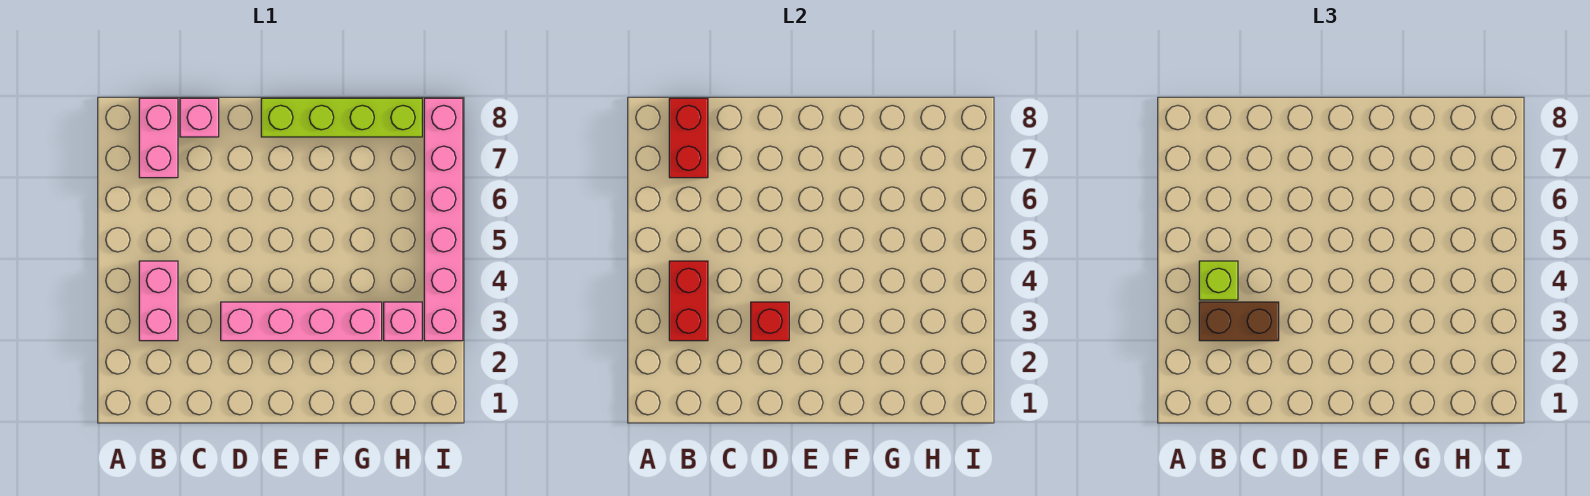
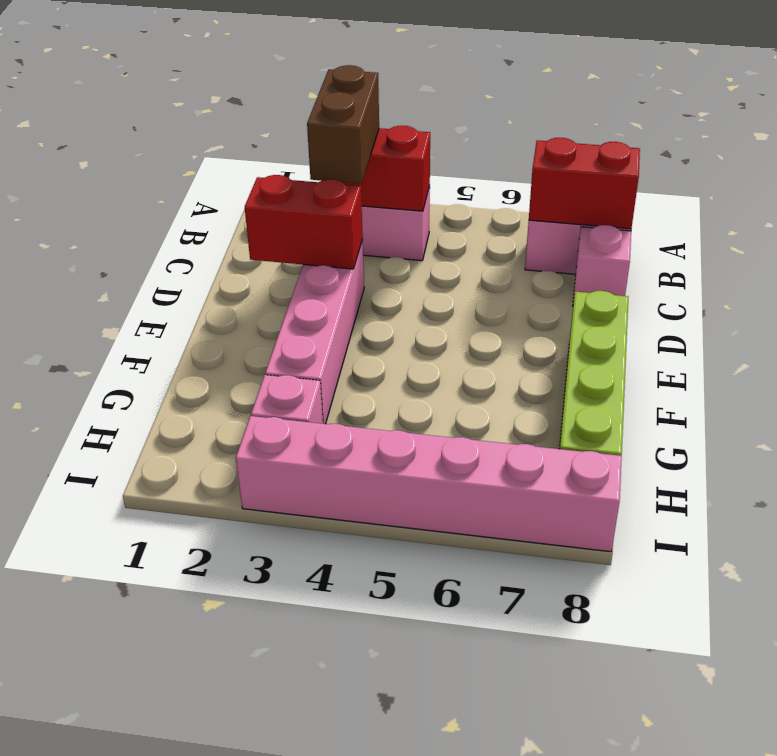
lime 1x1 brick [1199,261,1238,300] -> none
red 1x1 brick [751,302,789,341] -> red 1x2 brick [245,175,363,269]

